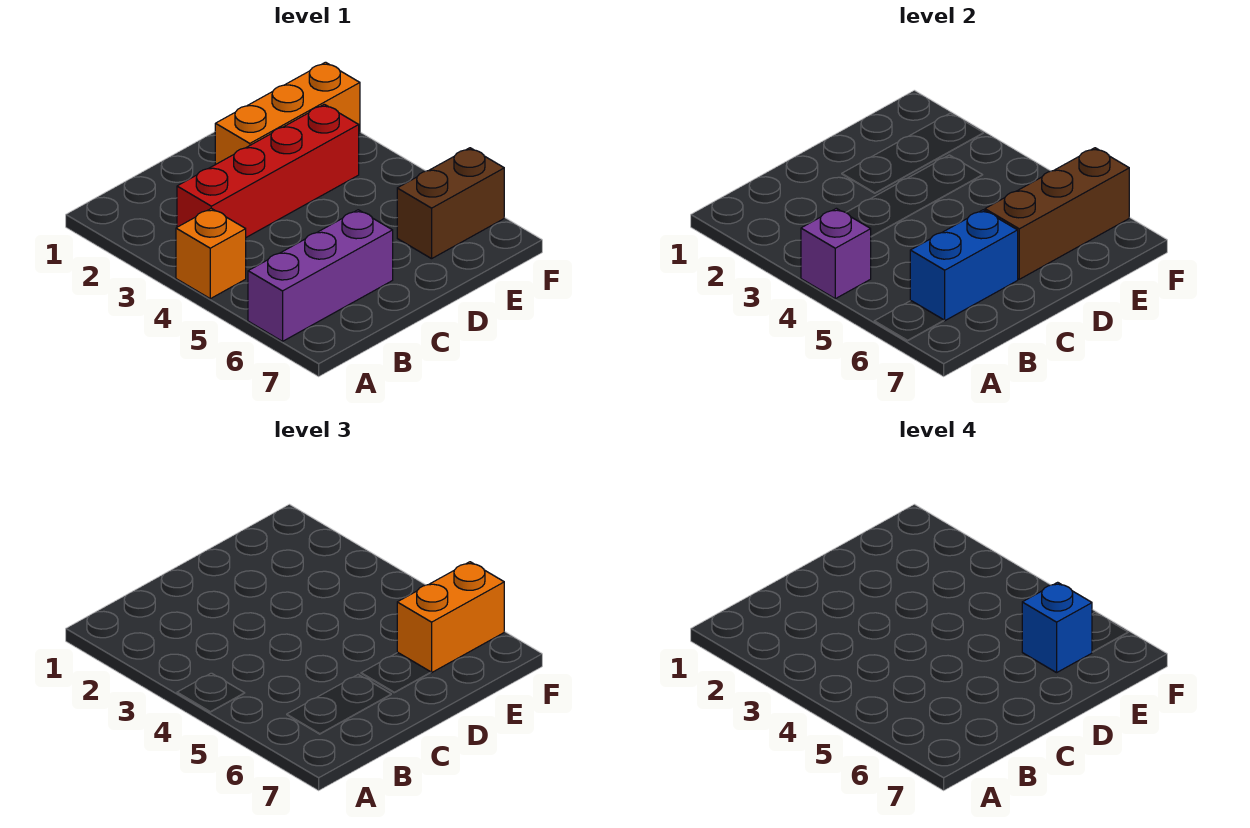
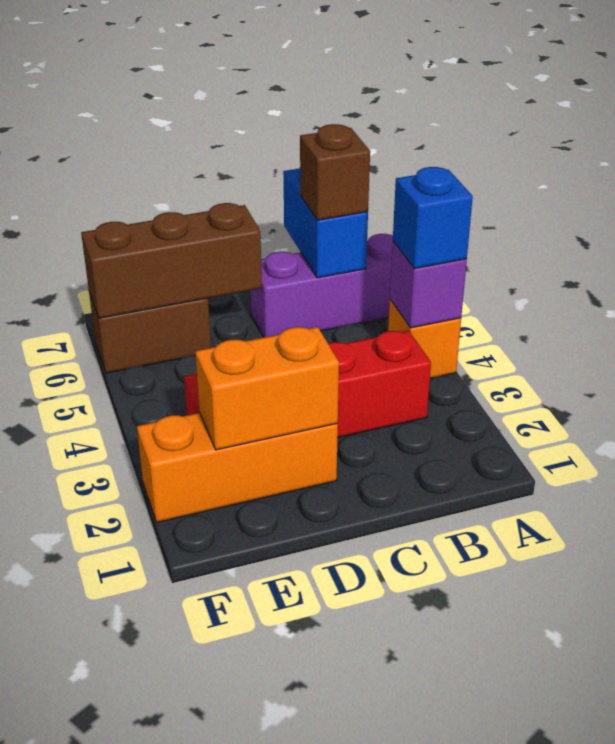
blue 1x2 brick [910,210,1018,321] -> blue 1x2 brick turned to [283,168,368,278]
none -> brown 1x1 brick [300,124,370,220]
orange 1x2 brick [397,562,504,673] -> orange 1x2 brick moved to [195,327,339,450]
blue 1x1 brick [1022,582,1092,673] -> blue 1x1 brick moved to [393,167,473,269]

